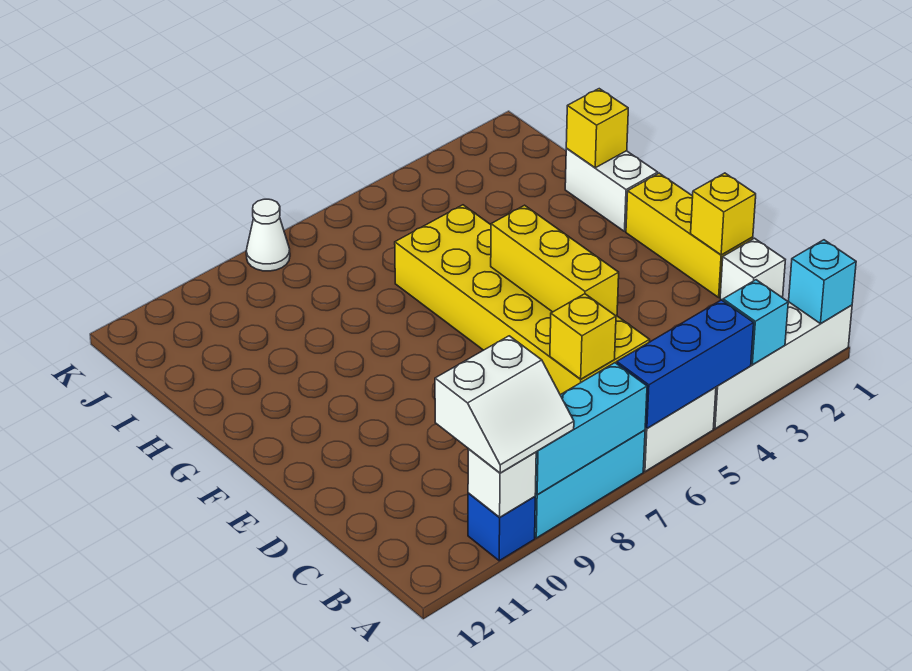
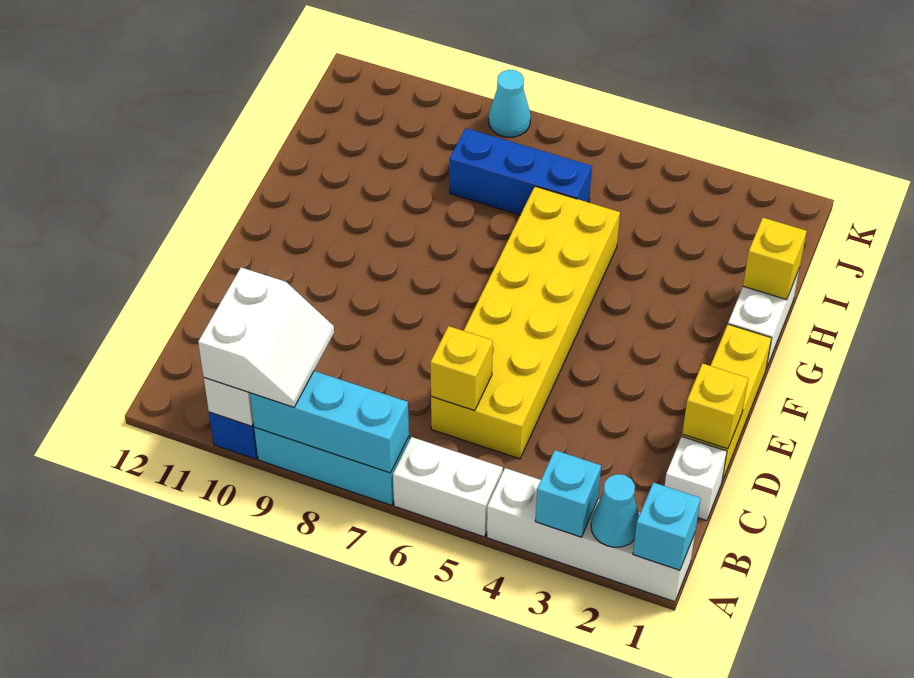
none -> cyan 1x1 cone [591,474,639,547]
blue 1x3 brick [617,300,754,428] -> blue 1x3 brick moved to [449,128,592,215]
white 2x2 slope [435,336,574,473] -> white 2x2 slope turned to [198,268,334,407]
yellow 1x3 brick [491,205,619,316] -> none
white 1x1 cone [246,199,290,271] -> cyan 1x1 cone [489,70,531,137]

